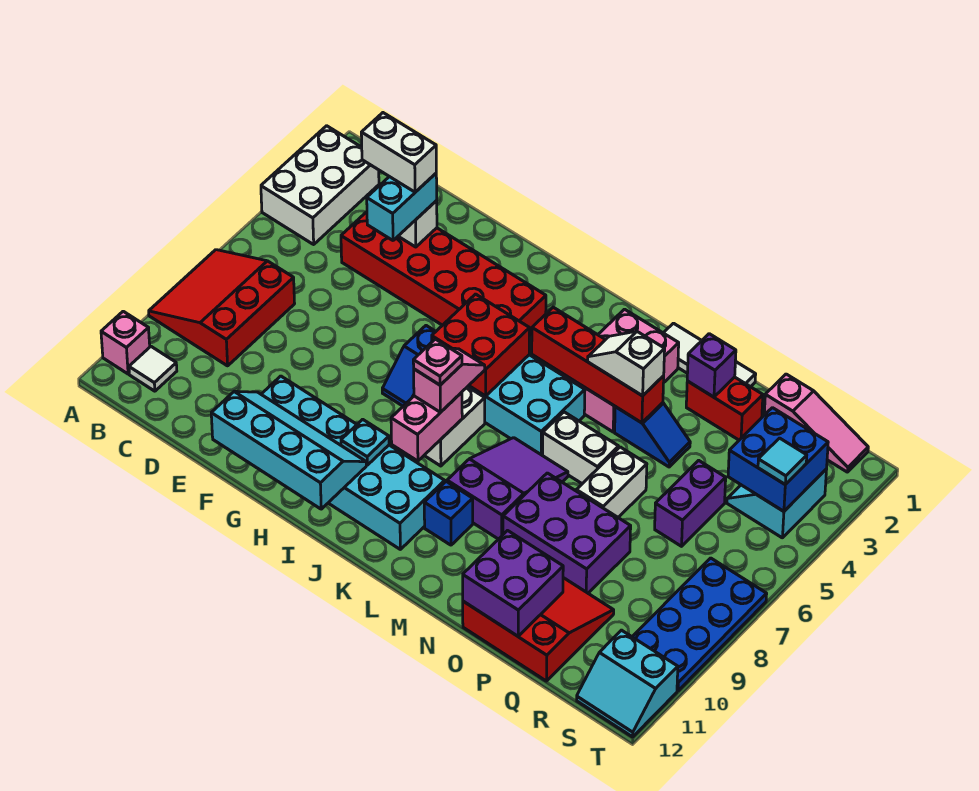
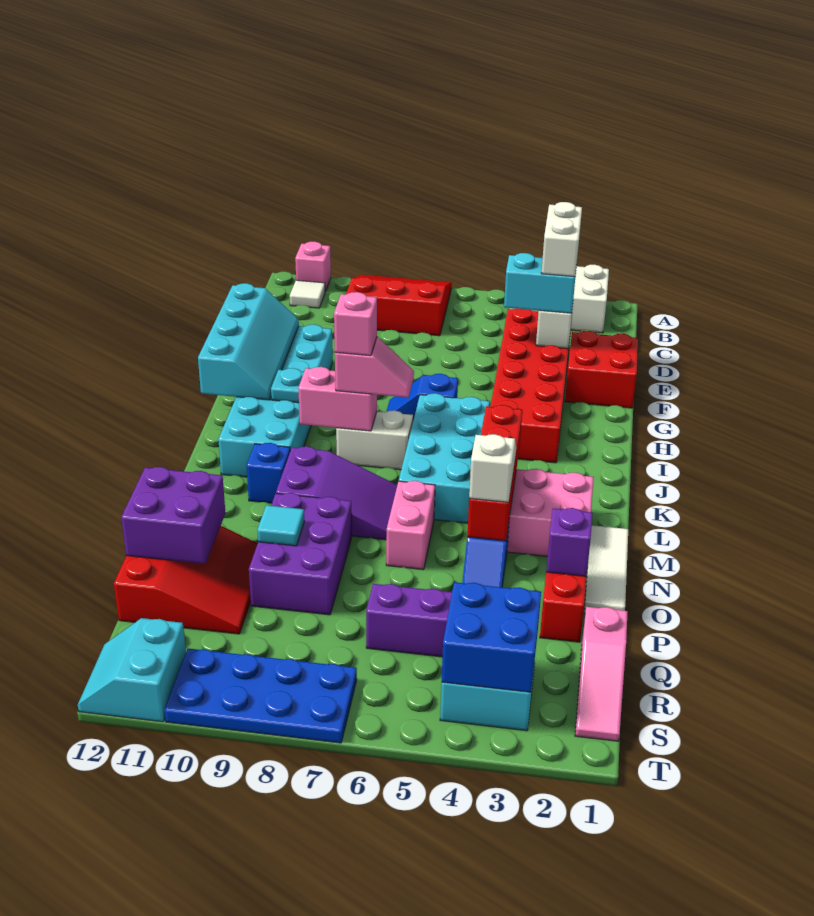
red 2x2 brick [432,294,530,396] -> red 2x2 brick moved to [565,331,638,408]
pink 1x1 plate [413,339,462,385] -> pink 1x1 brick [334,292,377,356]
white 1x2 brick [543,412,619,484] -> pink 1x2 brick [386,481,435,570]
white 1x2 brick [576,447,647,517] -> none
cyan 1x1 tile [758,438,807,485] -> cyan 1x1 tile moved to [257,505,304,546]

